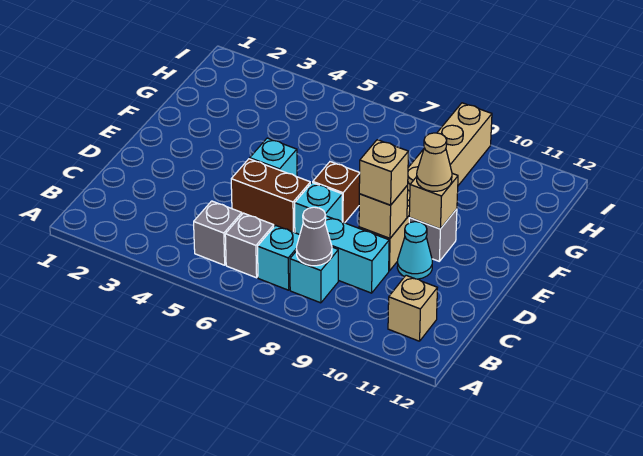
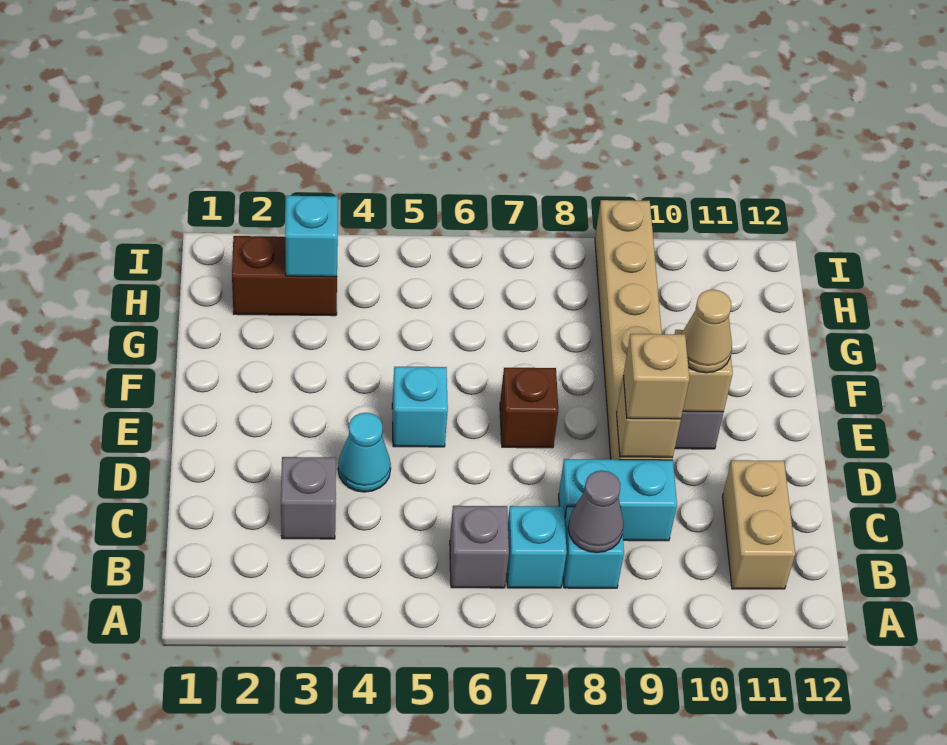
grey 1x1 brick [194,201,242,265] -> grey 1x1 brick moved to [281,457,336,539]
tan 1x1 brick [388,275,437,341] -> tan 1x2 brick [722,460,795,589]
brown 1x2 brick [231,159,310,233] -> brown 1x2 brick moved to [232,236,337,316]
cyan 1x1 brick [295,183,342,235] -> cyan 1x1 brick moved to [285,196,338,277]
cyan 1x1 cone [397,222,432,279] -> cyan 1x1 cone moved to [338,413,391,492]

